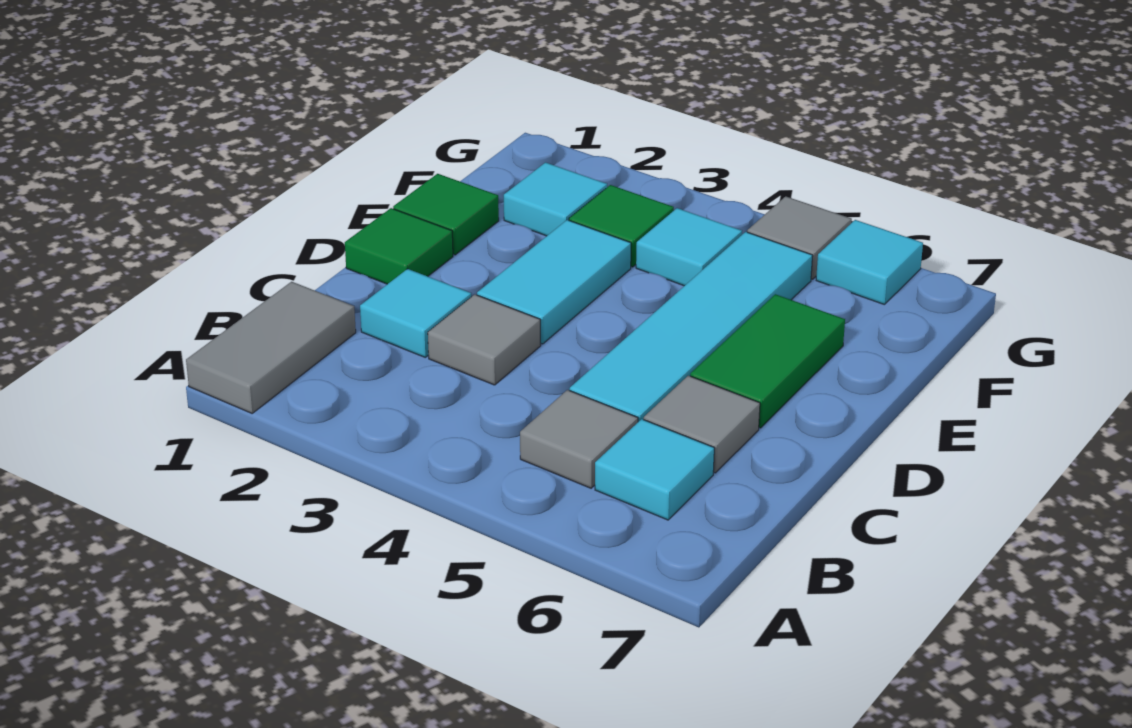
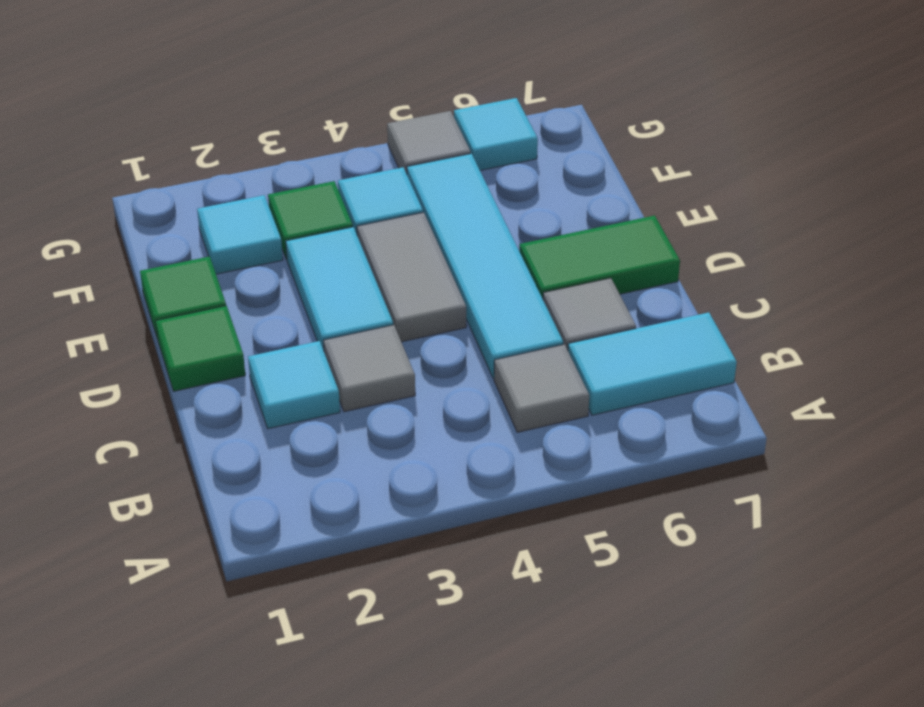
grey 1x2 tile [186,282,356,413] -> grey 1x2 tile moved to [357,212,466,342]
cyan 1x1 tile [595,419,714,520] -> cyan 1x2 tile [568,312,737,415]
green 1x2 tile [690,294,845,428] -> green 1x2 tile turned to [519,215,680,299]

